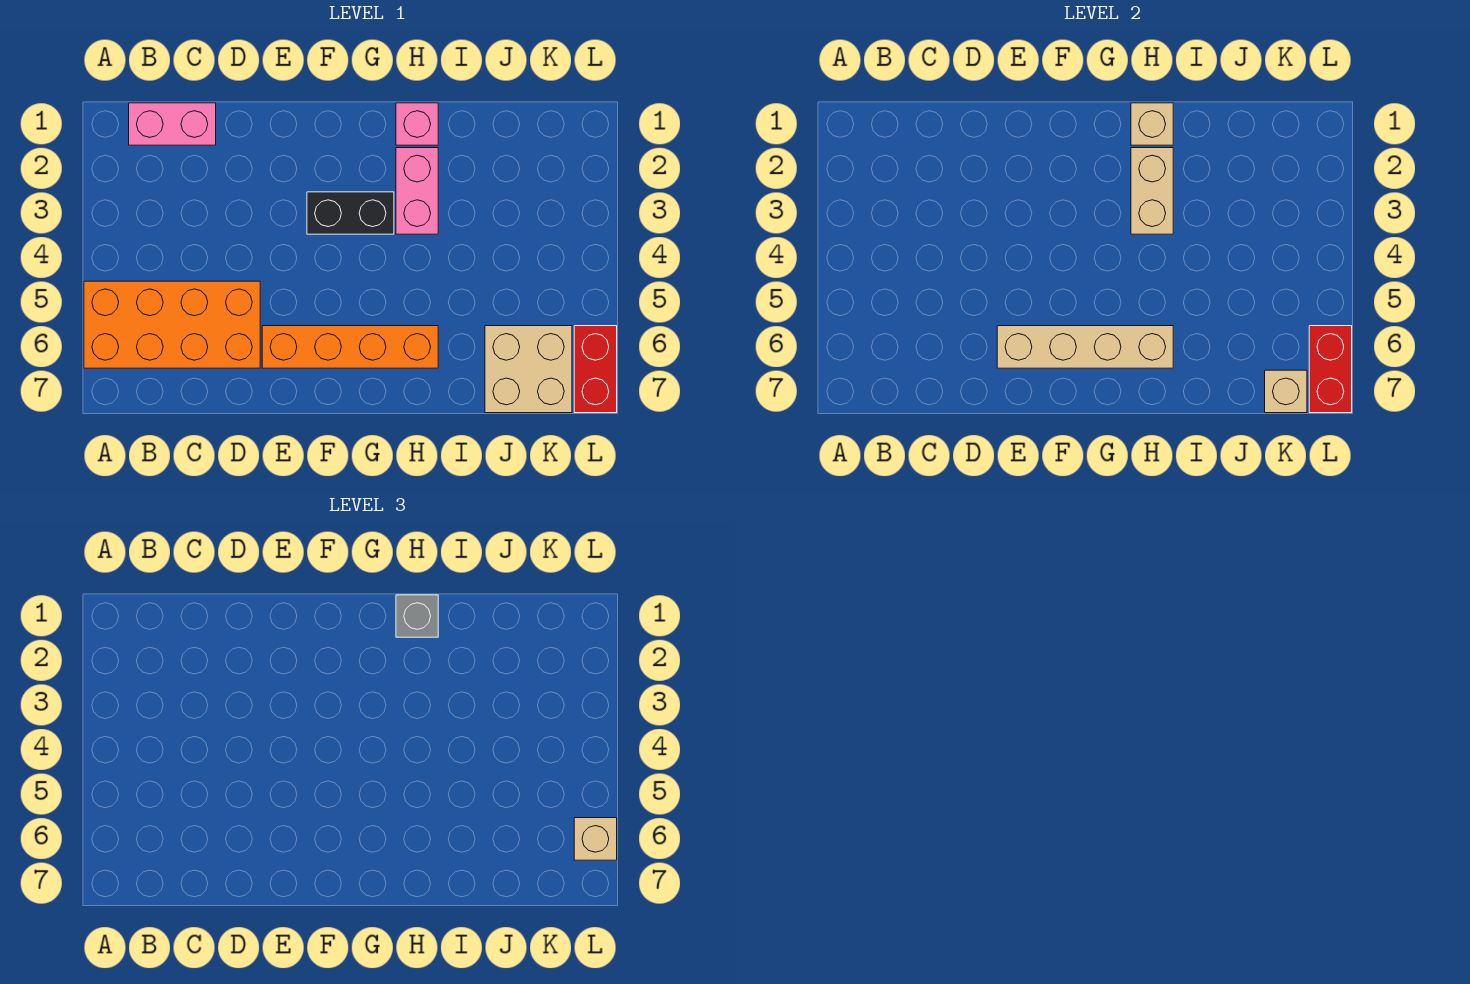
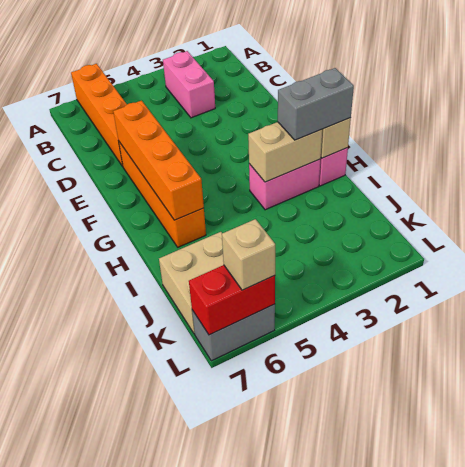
orange 2x4 brick [84,281,260,368] -> orange 1x4 brick [71,64,127,166]
pink 1x2 brick [129,103,216,145] -> pink 1x2 brick moved to [163,51,215,118]
tan 1x4 brick [997,326,1173,368] -> orange 1x4 brick [113,101,204,220]
black 1x2 brick [307,192,394,234] -> none
grey 1x1 brick [396,595,438,637] -> grey 1x2 brick [278,68,354,140]
tan 1x1 brick [1265,370,1307,413] -> none
red 1x2 brick [574,326,617,413] -> grey 1x2 brick [192,304,275,361]

